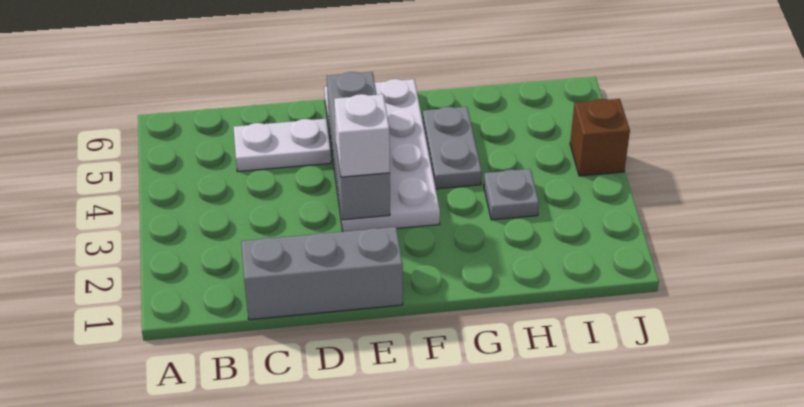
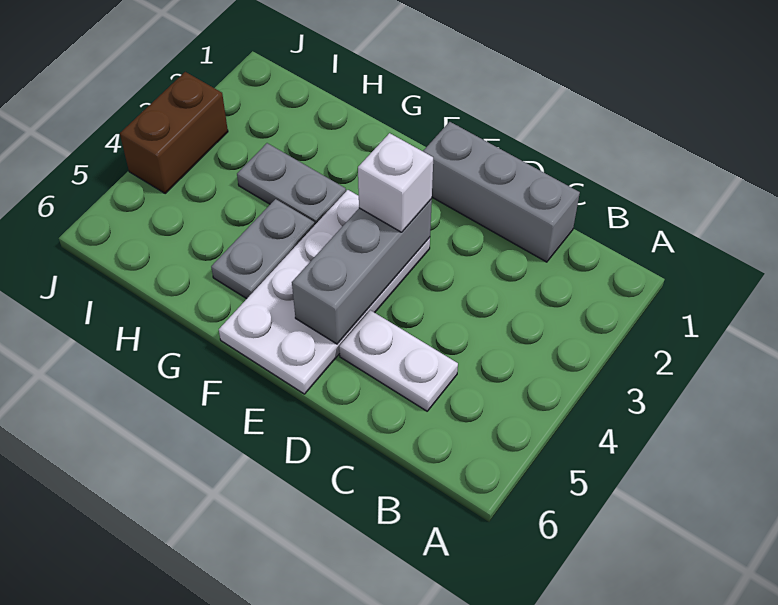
grey 1x1 plate [484,169,539,220] -> grey 1x2 plate [237,143,346,224]
brown 1x1 brick [570,99,630,176] -> brown 1x2 brick [120,72,228,193]

